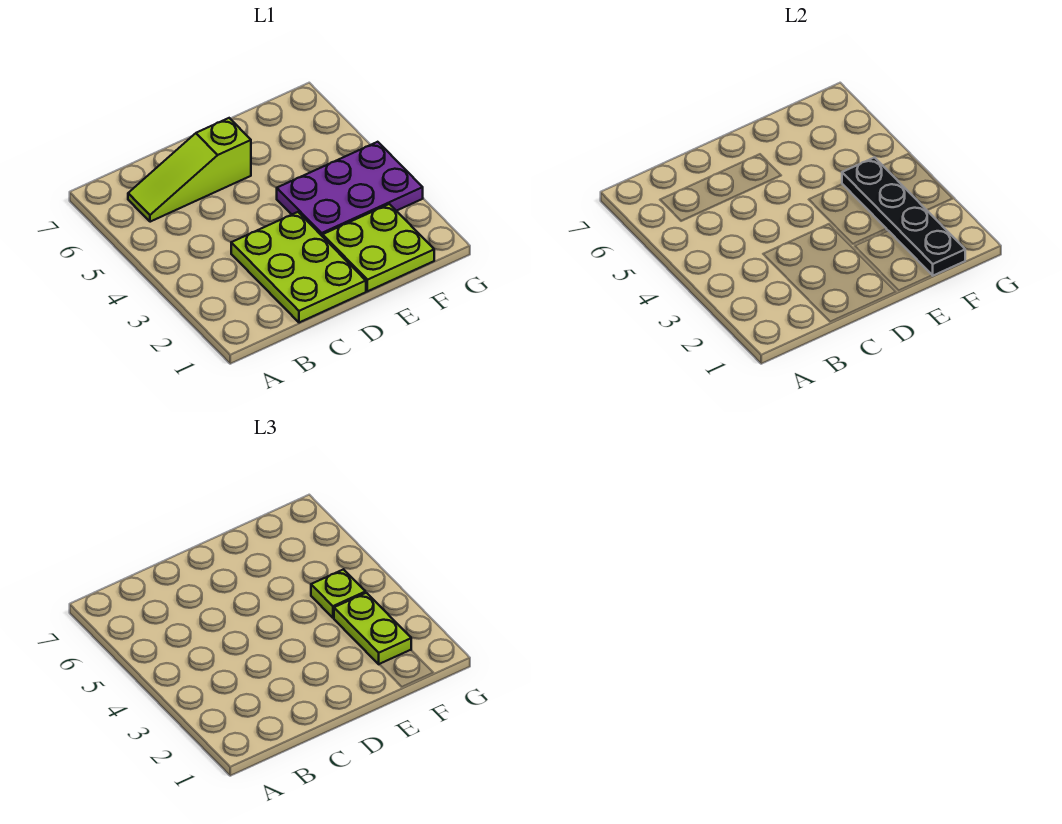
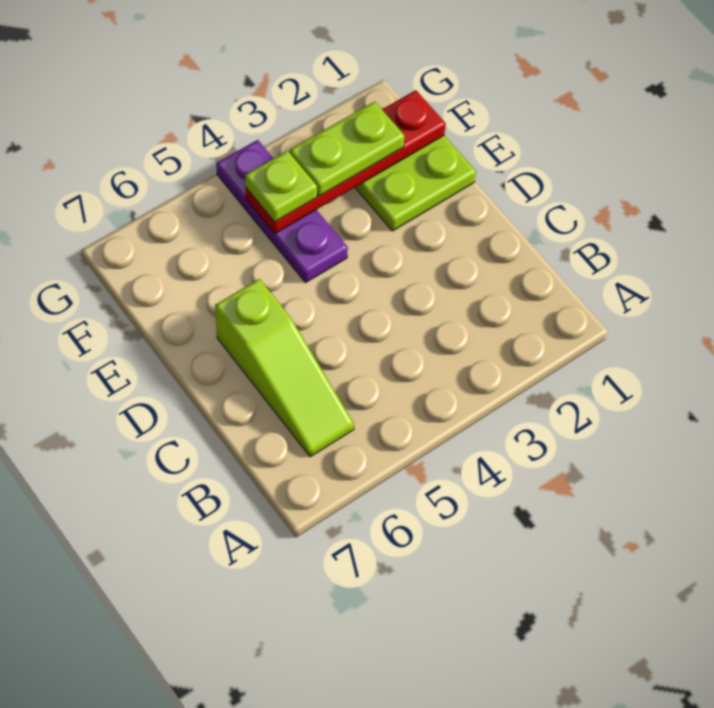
lime 2x3 plate [231,212,366,323] -> none
purple 2x3 plate [277,142,423,237] -> purple 1x3 plate [216,140,348,283]
black 1x4 plate [842,157,965,276] -> red 1x4 plate [246,90,446,234]

